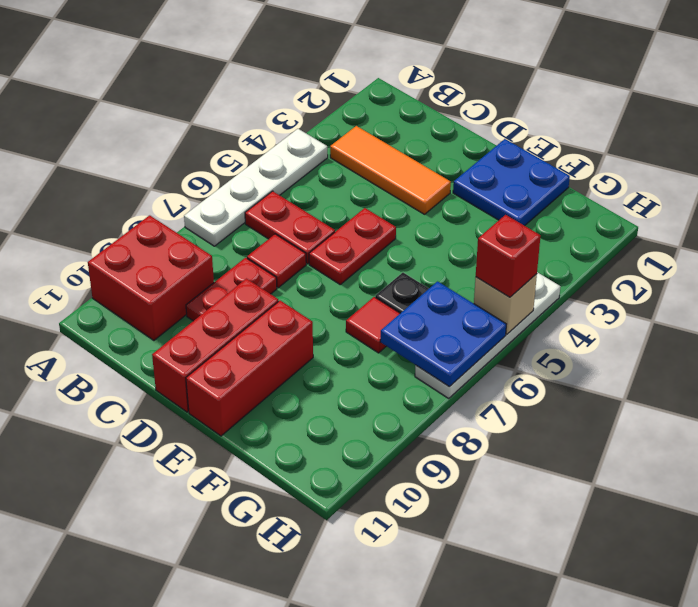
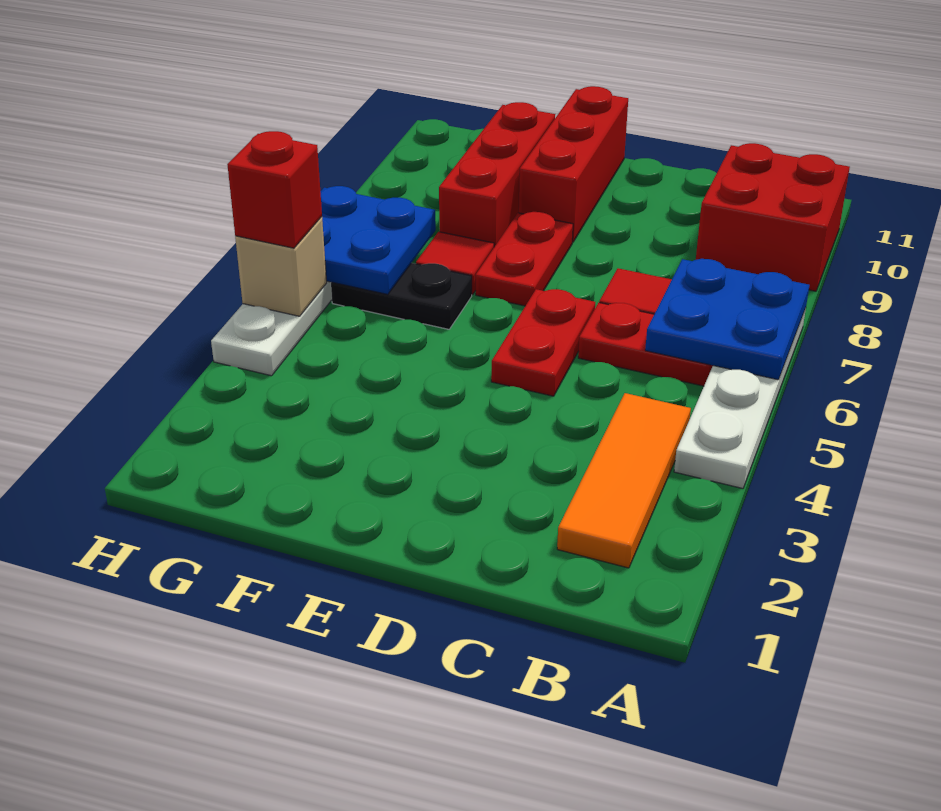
orange 1x3 tile [330,126,451,214] -> orange 1x3 tile turned to [557,393,691,568]
red 1x2 plate [186,258,277,321] -> red 1x2 plate moved to [476,212,573,306]
red 1x3 brick [152,279,278,412] -> red 1x3 brick moved to [439,102,555,247]
blue 2x2 plate [453,139,570,226] -> blue 2x2 plate moved to [645,259,809,380]

